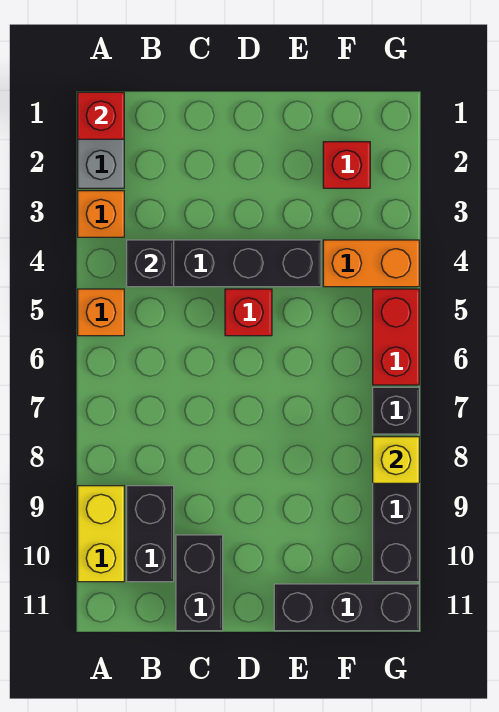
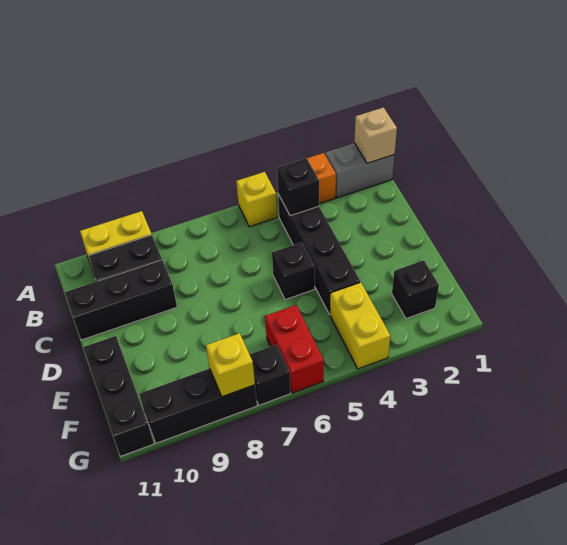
red 1x1 brick [78,92,124,139] -> tan 1x1 brick [354,107,397,163]
orange 1x1 brick [78,289,124,336] -> yellow 1x1 brick [236,172,277,227]
black 1x2 brick [176,535,223,631] -> black 1x3 brick [65,260,177,340]
red 1x1 brick [225,289,272,336] -> black 1x1 brick [272,242,315,300]
red 1x1 brick [323,142,370,188] -> black 1x1 brick [392,260,439,319]
orange 1x2 brick [323,240,419,287] -> yellow 1x2 brick [330,282,390,369]
red 1x2 brick [373,289,419,385] -> red 1x2 brick turned to [265,305,324,393]

